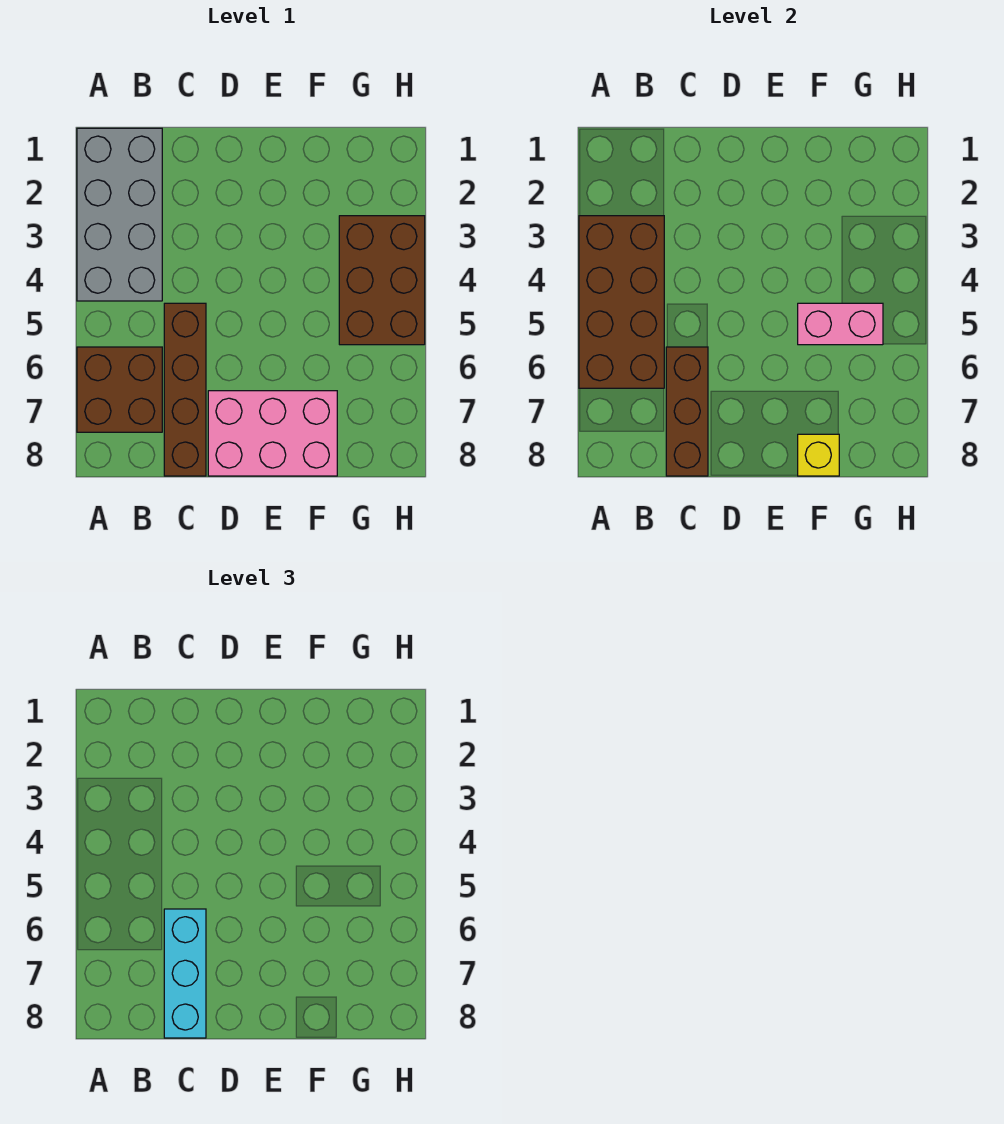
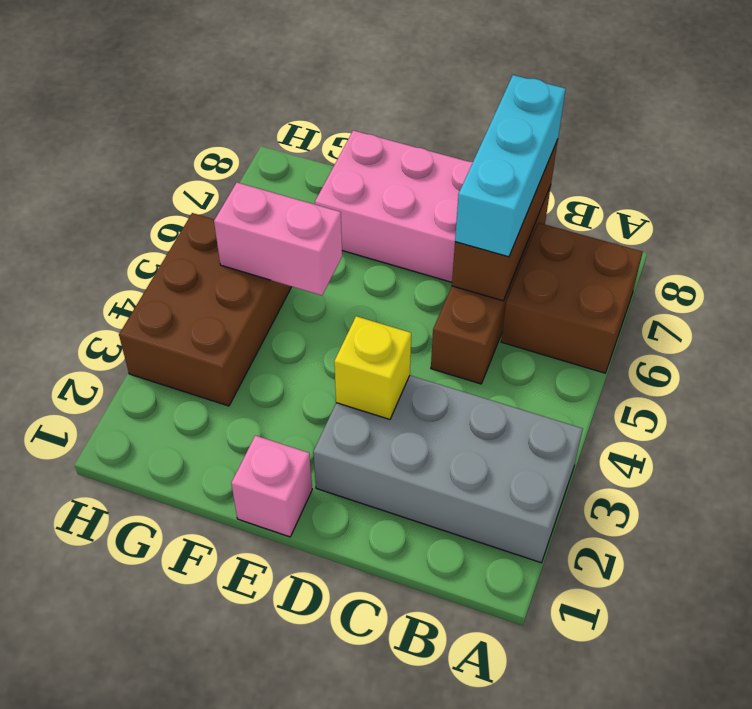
grey 2x4 brick [77,128,162,301] -> grey 2x4 brick turned to [313,376,583,563]
brown 2x4 brick [579,216,664,388] -> none
none -> pink 1x1 brick [231,435,312,537]
yellow 1x1 brick [798,434,839,476] -> yellow 1x1 brick moved to [334,316,411,419]

